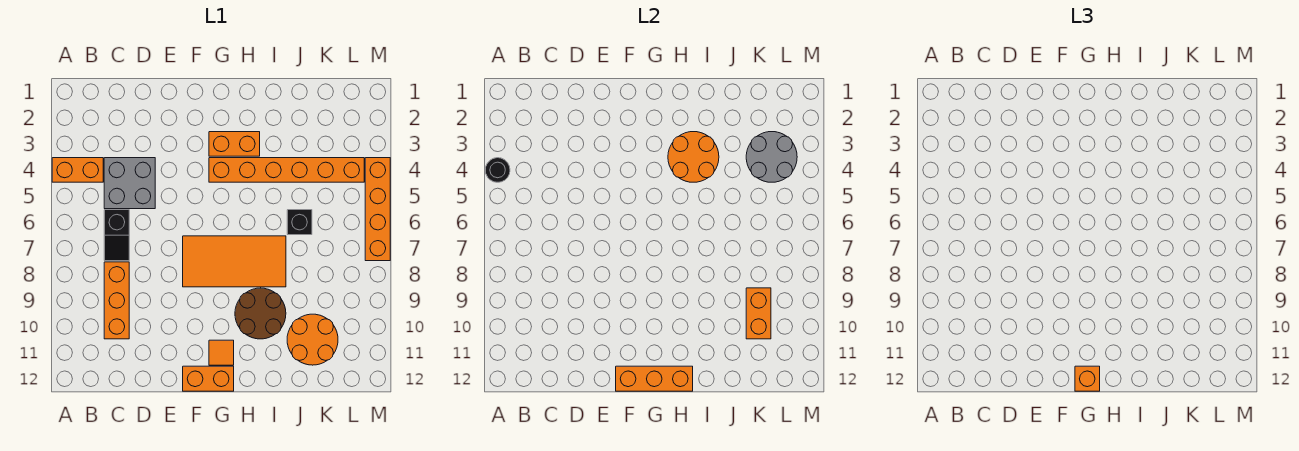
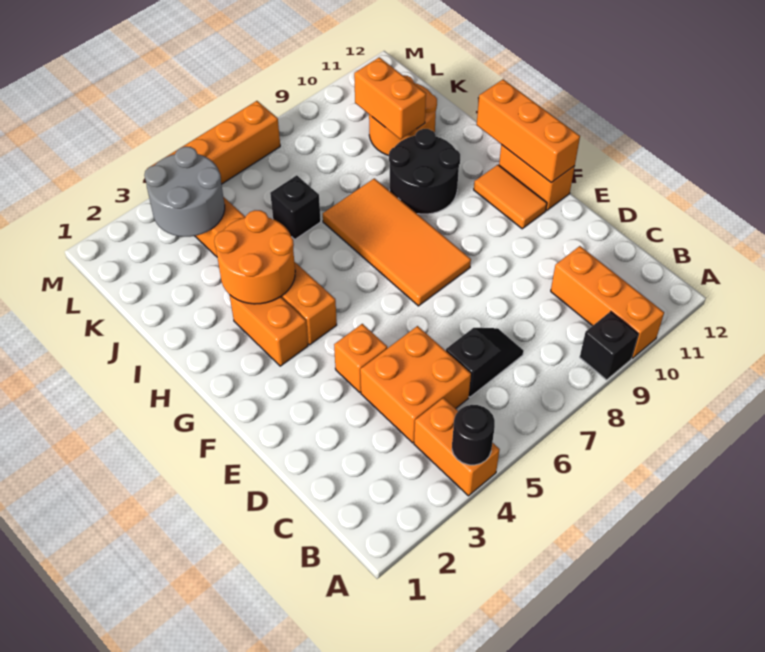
none -> black 1x1 brick [580,311,638,380]
grey 2x2 brick [104,158,155,209] -> orange 2x2 brick [360,326,471,443]
orange 1x3 brick [104,262,129,339] -> orange 1x3 brick turned to [551,246,664,358]
orange 1x1 tile [209,340,234,365] -> orange 1x2 tile [474,165,547,229]
orange 1x1 brick [1075,366,1100,391] -> orange 1x1 brick moved to [334,324,387,392]
brown 2x2 round brick [235,288,286,339] -> black 2x2 round brick [389,129,460,214]
orange 1x2 brick [746,288,771,339] -> orange 1x2 brick turned to [354,57,426,139]

